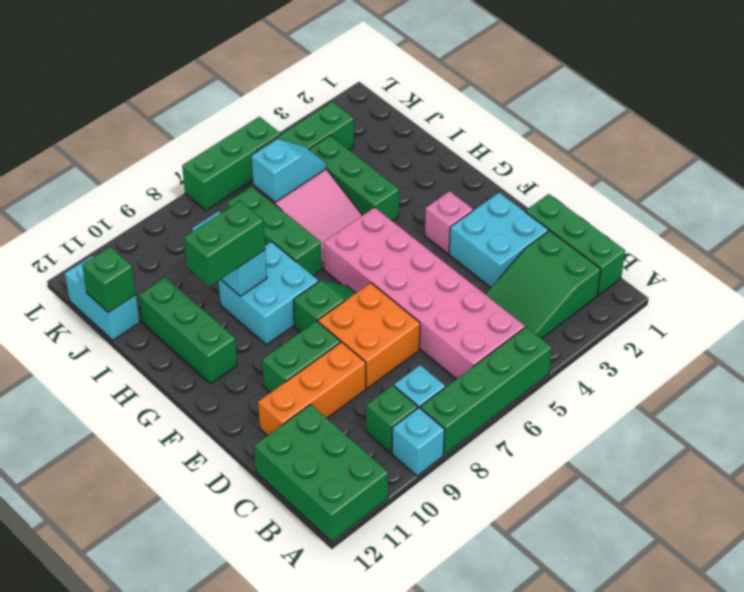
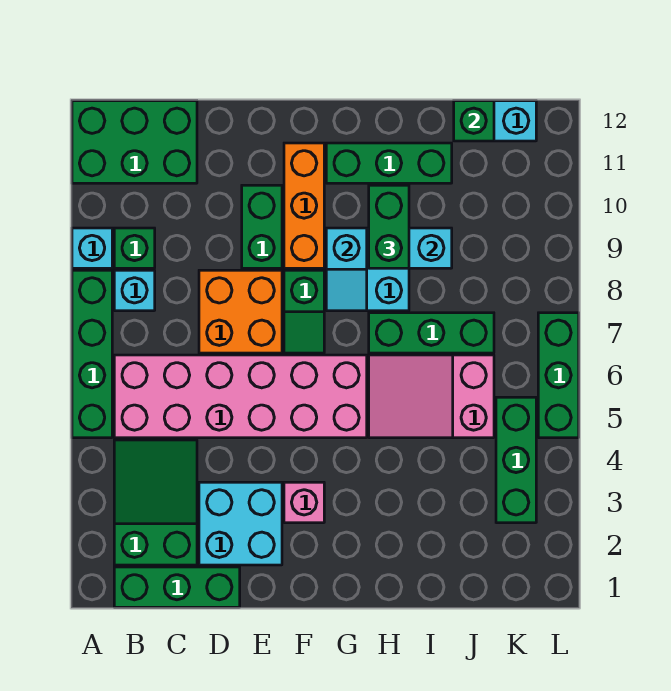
orange 1x3 brick [258,342,366,436] -> orange 1x3 brick moved to [284,143,324,268]
green 1x3 brick [308,136,399,221] -> none
cyan 1x2 slope [252,139,326,202] -> cyan 1x2 slope moved to [326,228,367,311]

